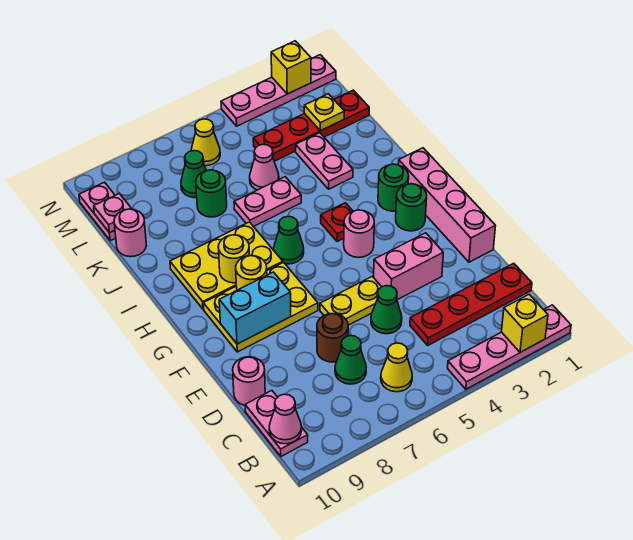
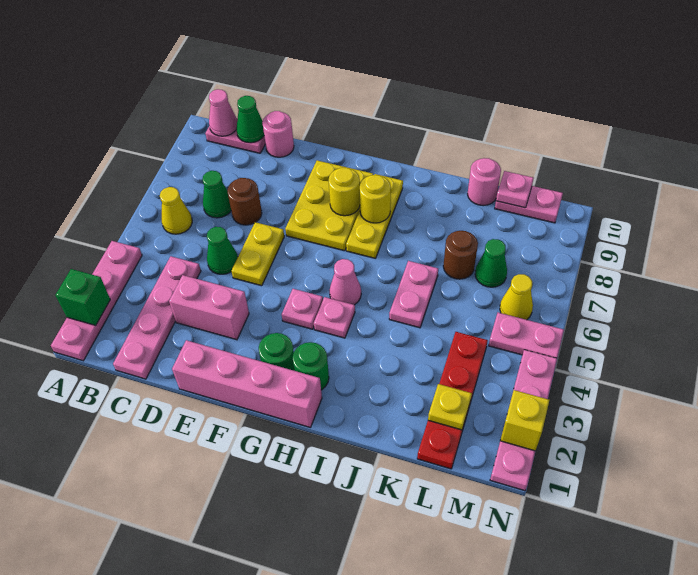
yellow 1x1 brick [501,295,548,352] -> green 1x1 brick [56,269,110,325]
red 1x4 plate [410,263,532,345] -> pink 1x4 plate [113,256,201,379]
pink 1x2 brick [374,233,443,300] -> pink 1x2 brick turned to [169,275,249,340]
cyan 1x2 brick [219,272,291,344] -> none
pink 1x1 round brick [344,210,374,258] -> pink 1x1 plate [282,289,323,329]
red 1x1 plate [321,203,352,242] -> pink 1x1 plate [314,297,355,338]
green 1x1 cone [274,216,304,264] -> green 1x1 cone moved to [236,96,264,143]
yellow 2x3 plate [170,222,283,309] -> yellow 1x3 plate [346,174,403,258]
pink 1x2 plate [296,133,353,189] -> pink 1x2 plate moved to [489,313,564,358]
pink 1x1 cone [250,144,279,190] -> pink 1x1 cone moved to [330,259,361,305]
green 1x1 round brick [196,170,227,217] -> brown 1x1 round brick [443,231,478,279]

